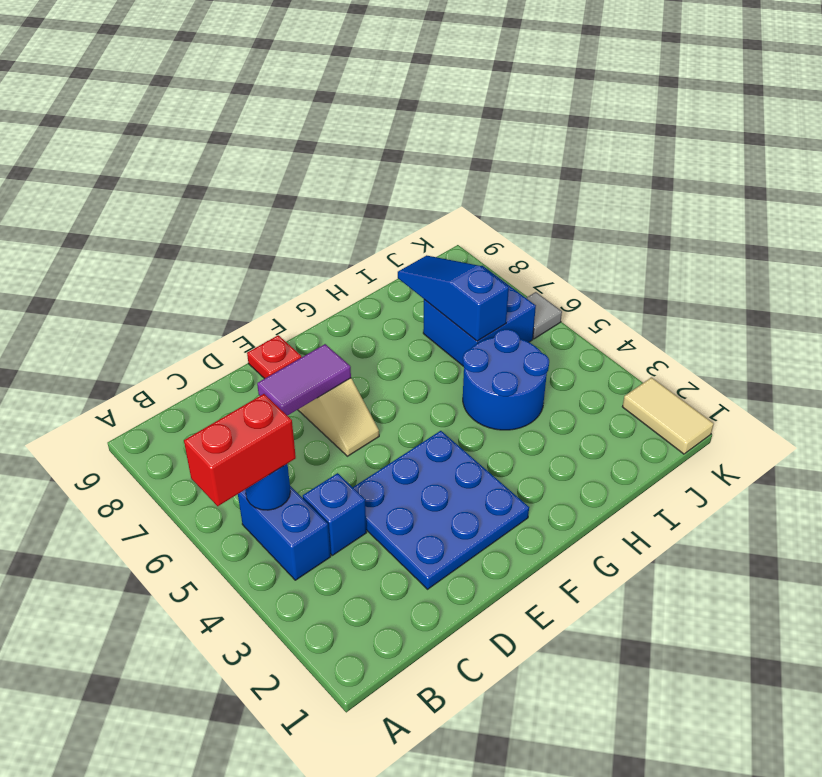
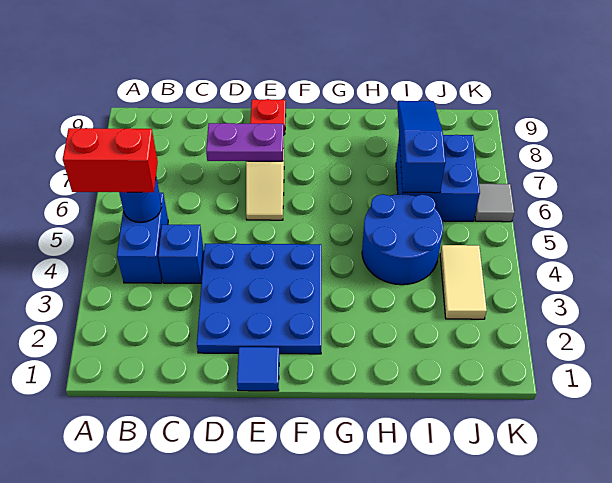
purple 1x2 tile [257,344,351,416] -> purple 1x2 plate [206,123,284,161]
none -> blue 1x1 tile [237,347,279,391]
tan 1x2 tile [622,378,714,454] -> tan 1x2 tile moved to [440,245,487,319]

